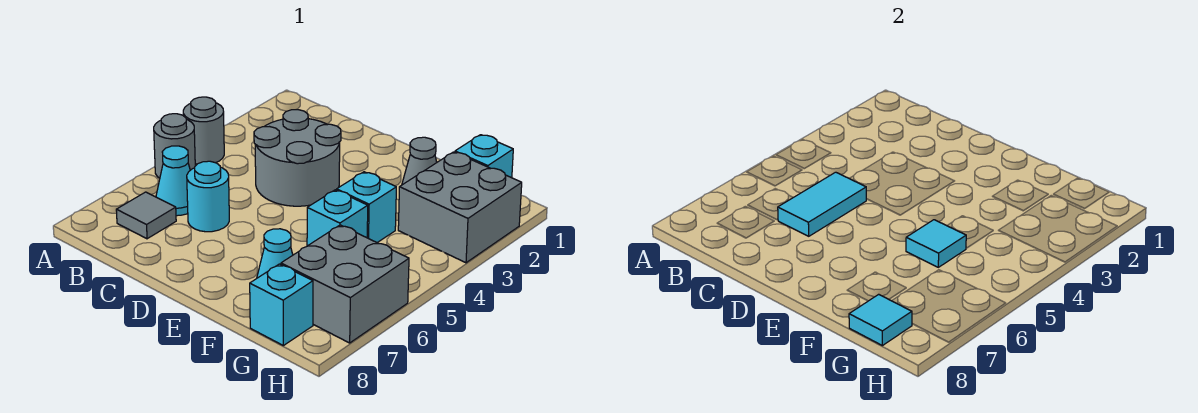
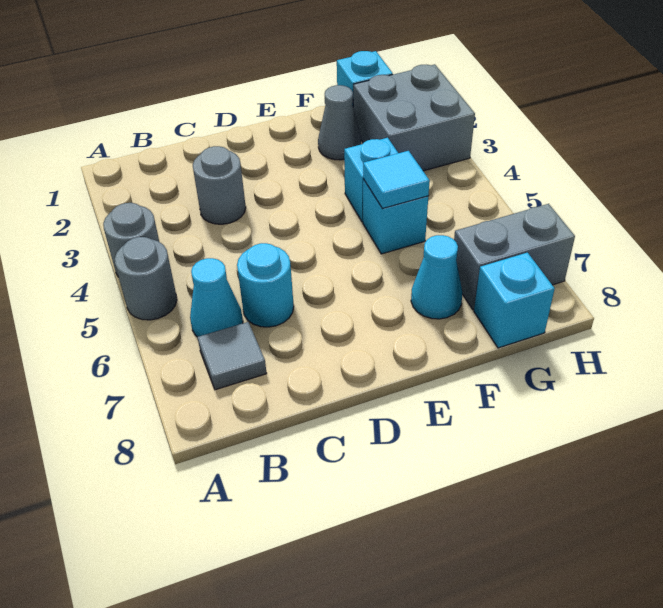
grey 2x2 round brick [254,110,341,206] -> grey 1x1 round brick [193,146,246,224]
cyan 1x2 tile [778,172,866,236] -> none
grey 2x2 brick [281,225,409,343] -> grey 1x2 brick [454,204,575,309]
cyan 1x1 tile [849,294,912,346] -> none

